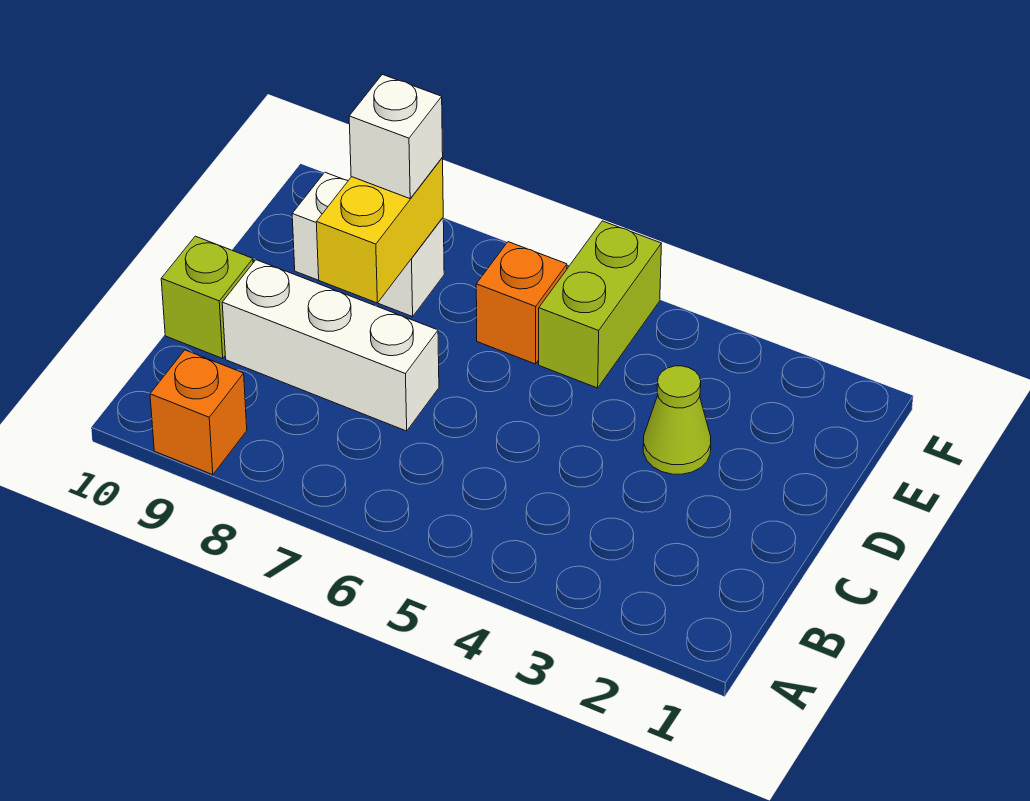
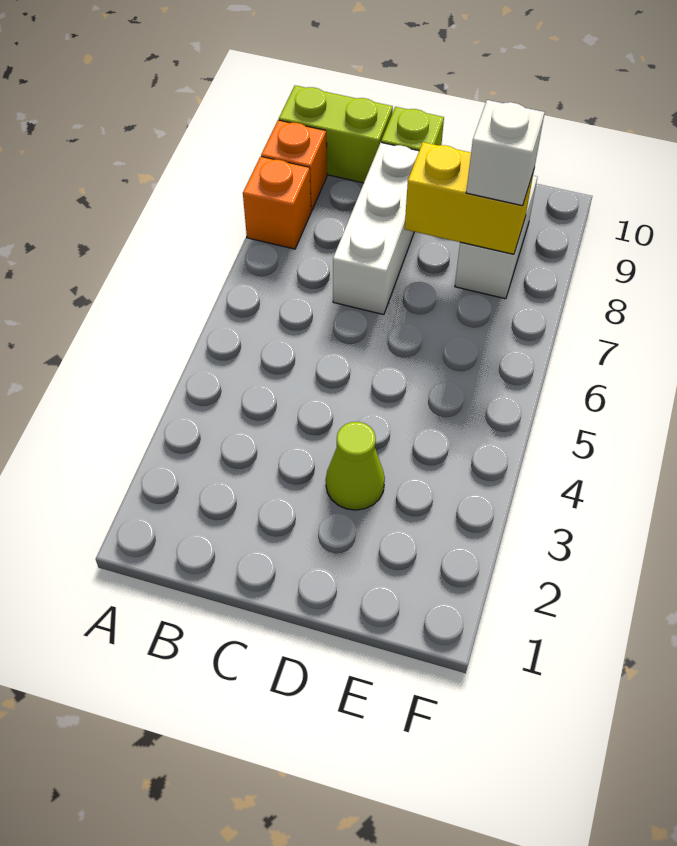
lime 1x2 brick [539,221,661,388] -> lime 1x2 brick moved to [279,85,393,183]
orange 1x1 brick [476,242,567,364] -> orange 1x1 brick moved to [243,157,311,249]

